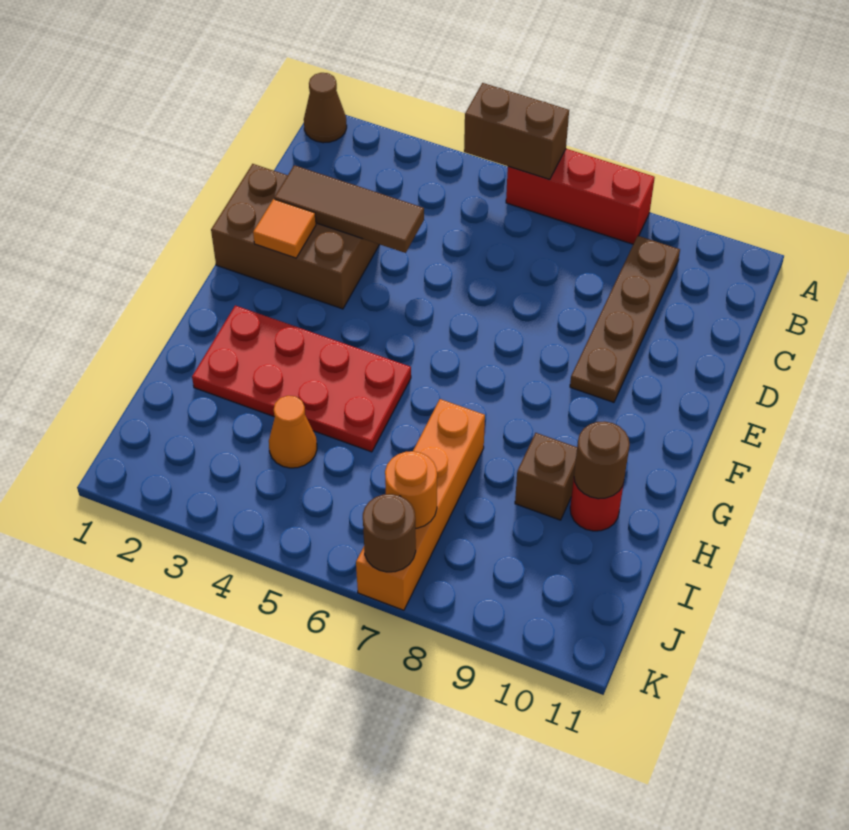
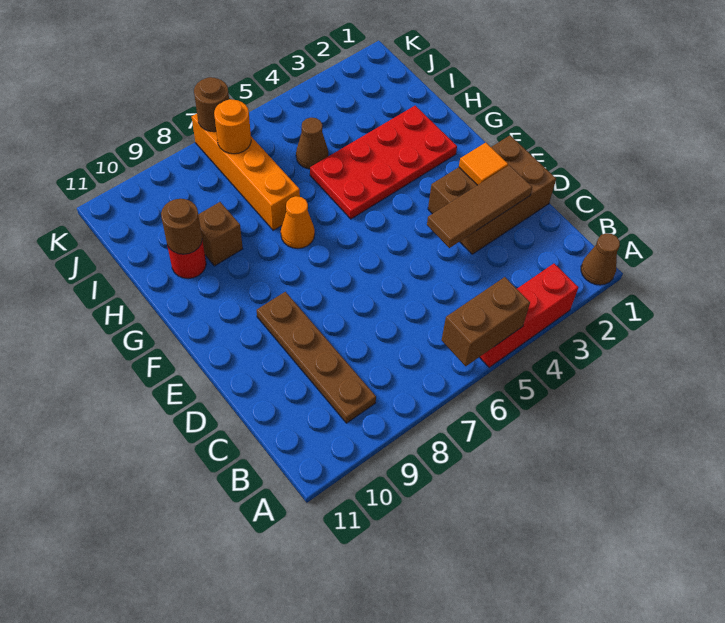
red 1x3 brick [506,149,655,244] -> red 1x3 brick moved to [480,264,578,367]
orange 1x1 cone [269,396,317,468] -> orange 1x1 cone moved to [281,196,315,249]
none -> brown 1x1 cone [296,118,328,169]

